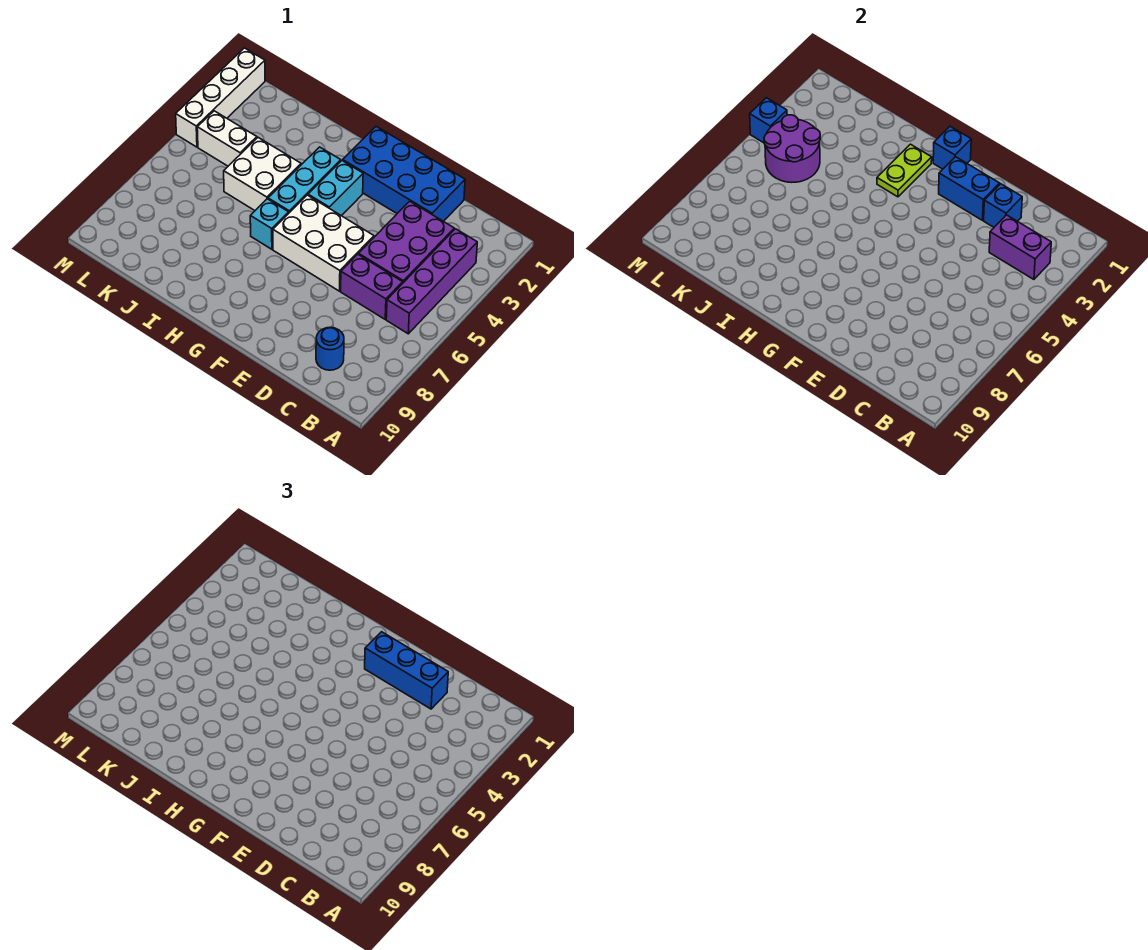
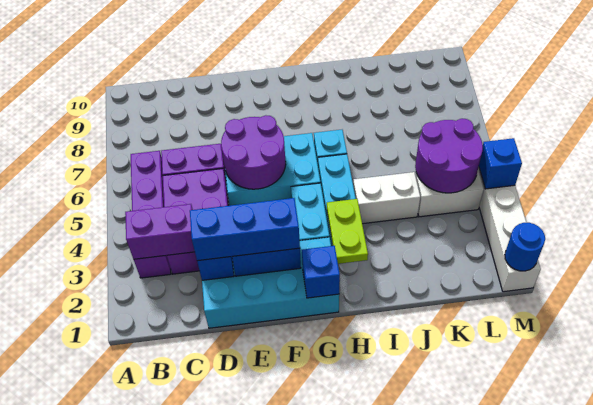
blue 1x1 round brick [316,327,344,370] -> blue 1x1 round brick moved to [505,223,545,271]
blue 2x4 brick [343,126,465,221] -> cyan 2x4 brick [202,237,339,328]
white 2x3 brick [273,195,374,291] -> cyan 2x3 brick [225,133,320,206]
none -> purple 2x2 round brick [221,115,286,189]
white 2x2 brick [224,138,301,210] -> white 1x2 brick [353,172,420,224]

